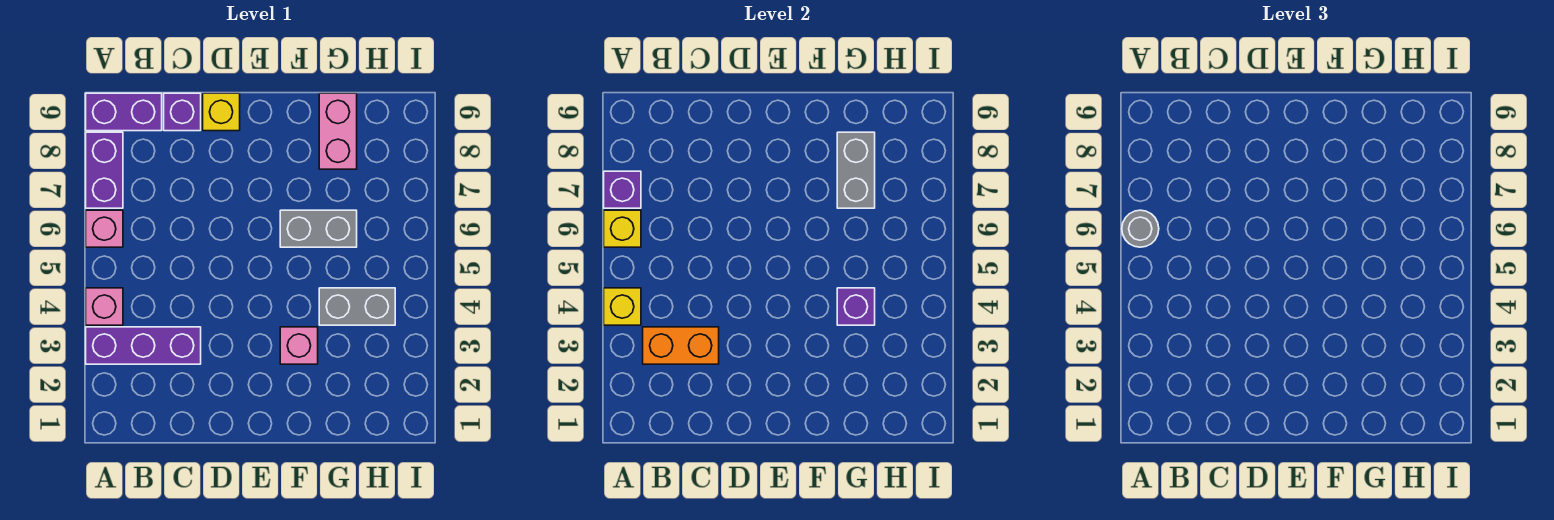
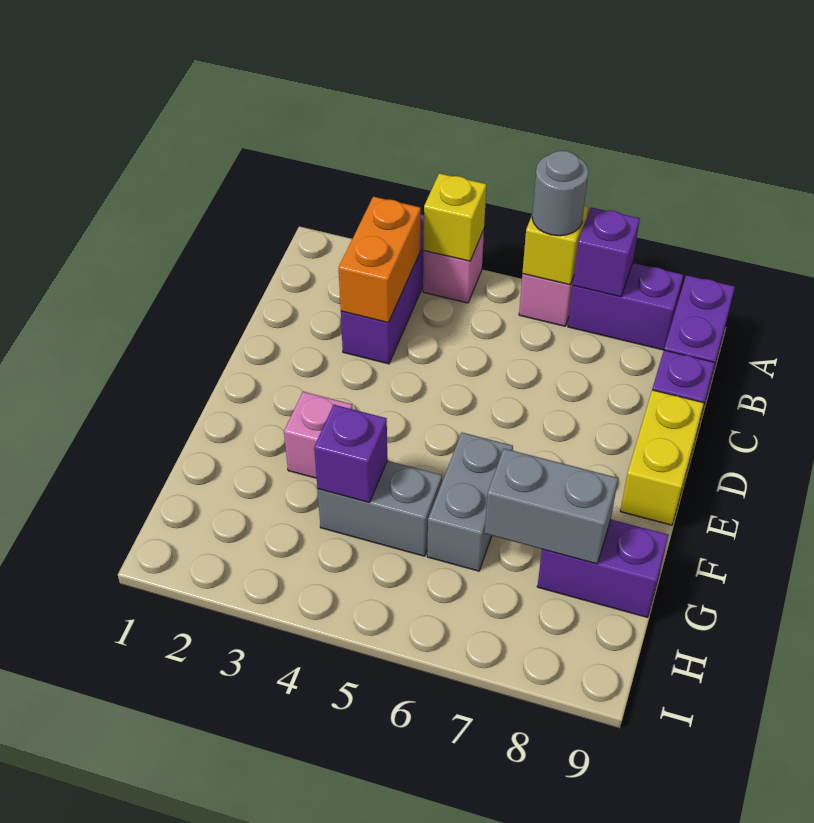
yellow 1x1 brick [203,93,240,131] -> yellow 1x2 brick [620,390,704,525]
grey 1x2 brick [319,288,395,325] -> grey 1x2 brick turned to [317,461,442,556]
pink 1x2 brick [319,93,357,169] -> purple 1x2 brick [537,520,668,617]

